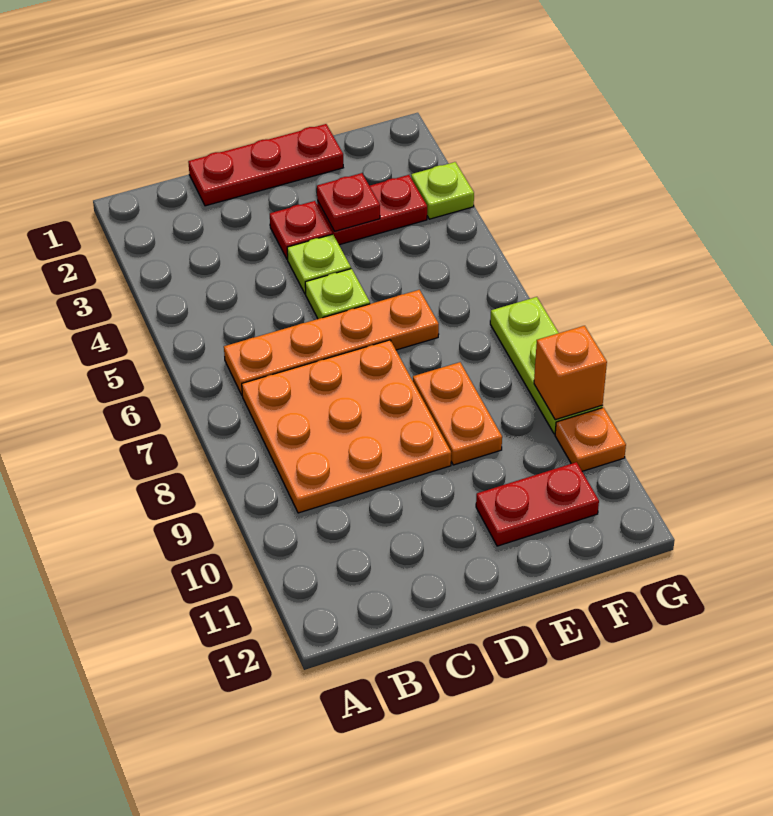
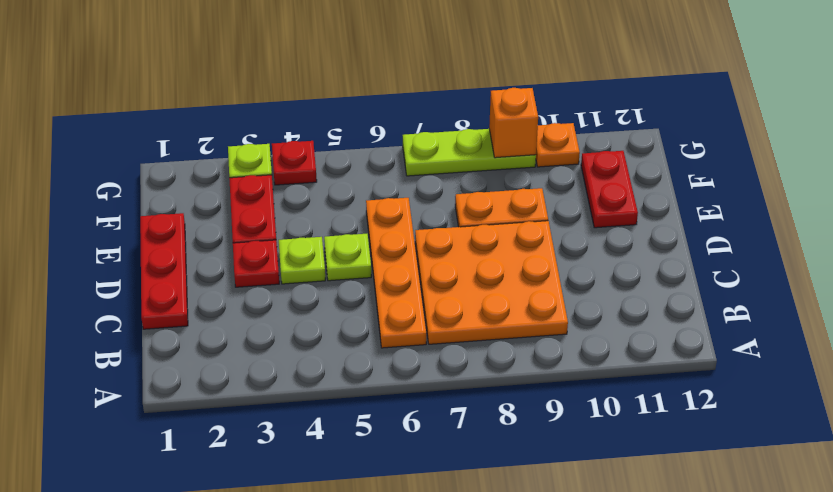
red 1x1 plate [317,173,380,231] -> red 1x1 plate moved to [272,141,317,185]

